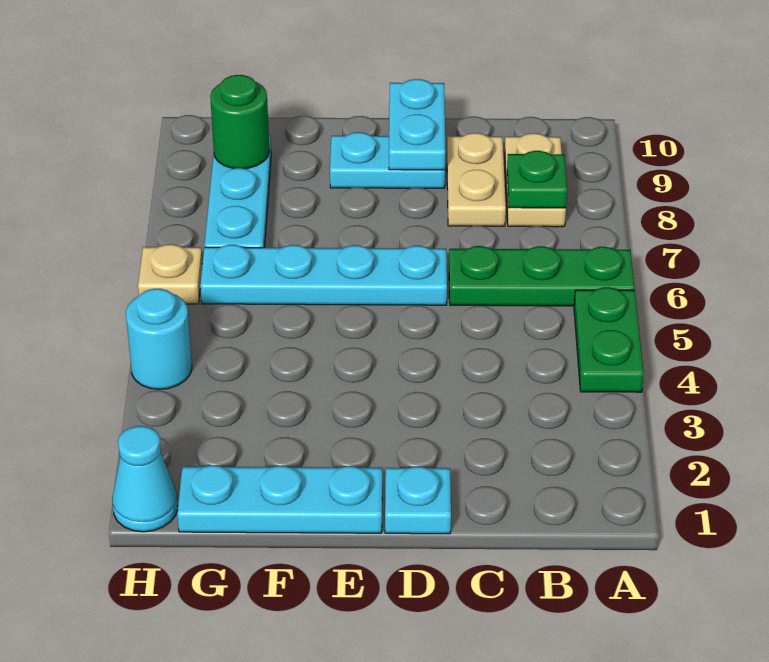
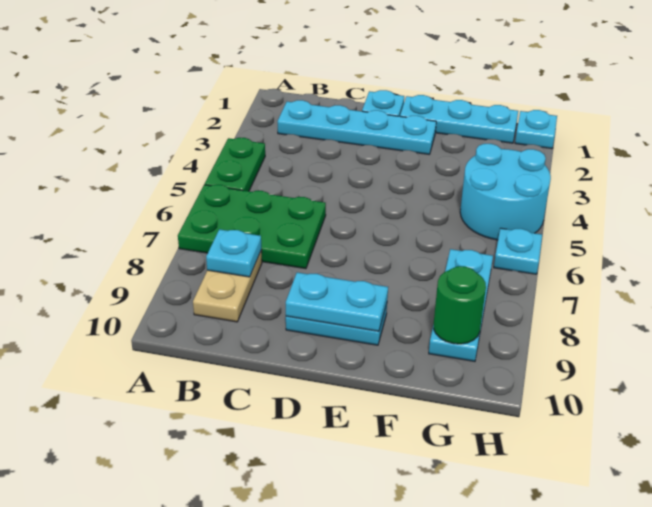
green 1x3 plate [449,246,635,306] -> green 2x3 plate [178,185,326,269]
green 1x1 plate [507,151,567,208] -> cyan 1x1 plate [206,229,261,277]
tan 1x2 plate [447,133,506,226] -> none
cyan 1x4 plate [200,245,447,305] -> cyan 1x4 plate moved to [277,100,436,154]
cyan 1x2 plate [389,79,445,170] -> cyan 1x2 plate turned to [286,272,388,331]
cyan 1x1 cone [112,426,178,532] -> cyan 1x1 plate [515,110,557,149]
cyan 1x1 round brick [126,289,192,389] -> cyan 2x2 round brick [460,144,551,240]
tan 1x1 plate [138,244,202,304] -> cyan 1x1 plate [494,228,542,274]

